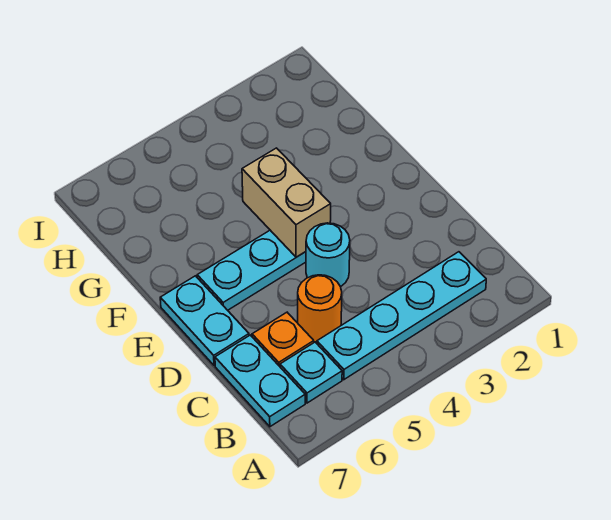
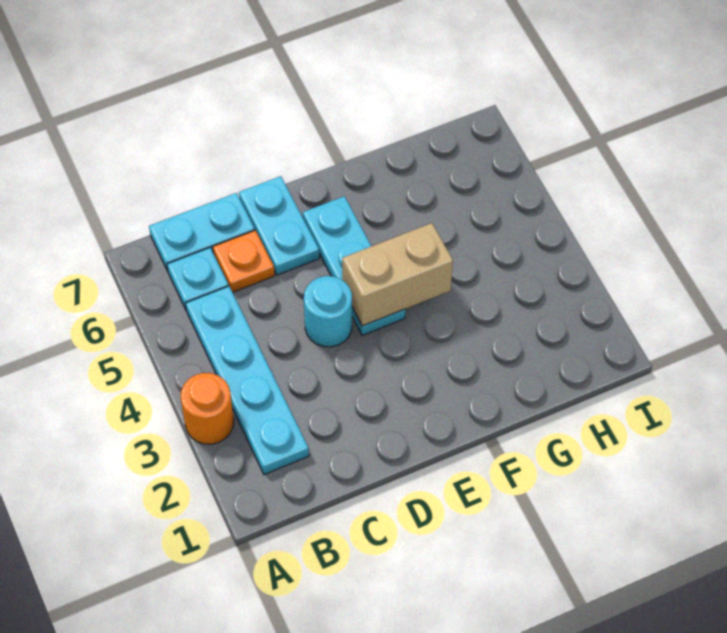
orange 1x1 round brick [298,275,342,342] -> orange 1x1 round brick moved to [180,373,234,444]
cyan 1x2 plate [160,276,249,365] -> cyan 1x2 plate turned to [239,176,319,275]

